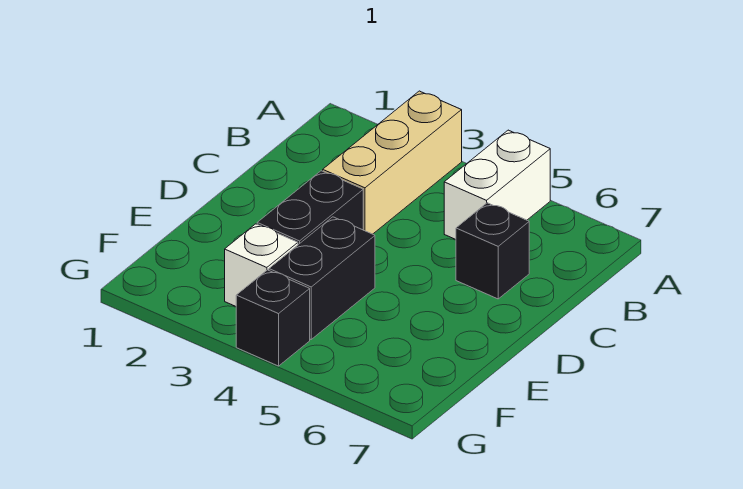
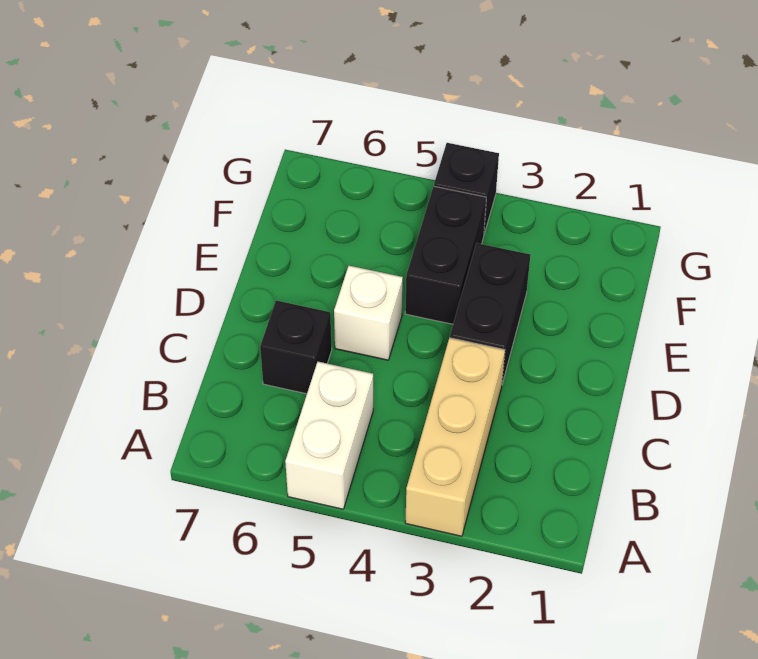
white 1x1 brick [225,224,298,306] -> white 1x1 brick moved to [334,266,403,360]

